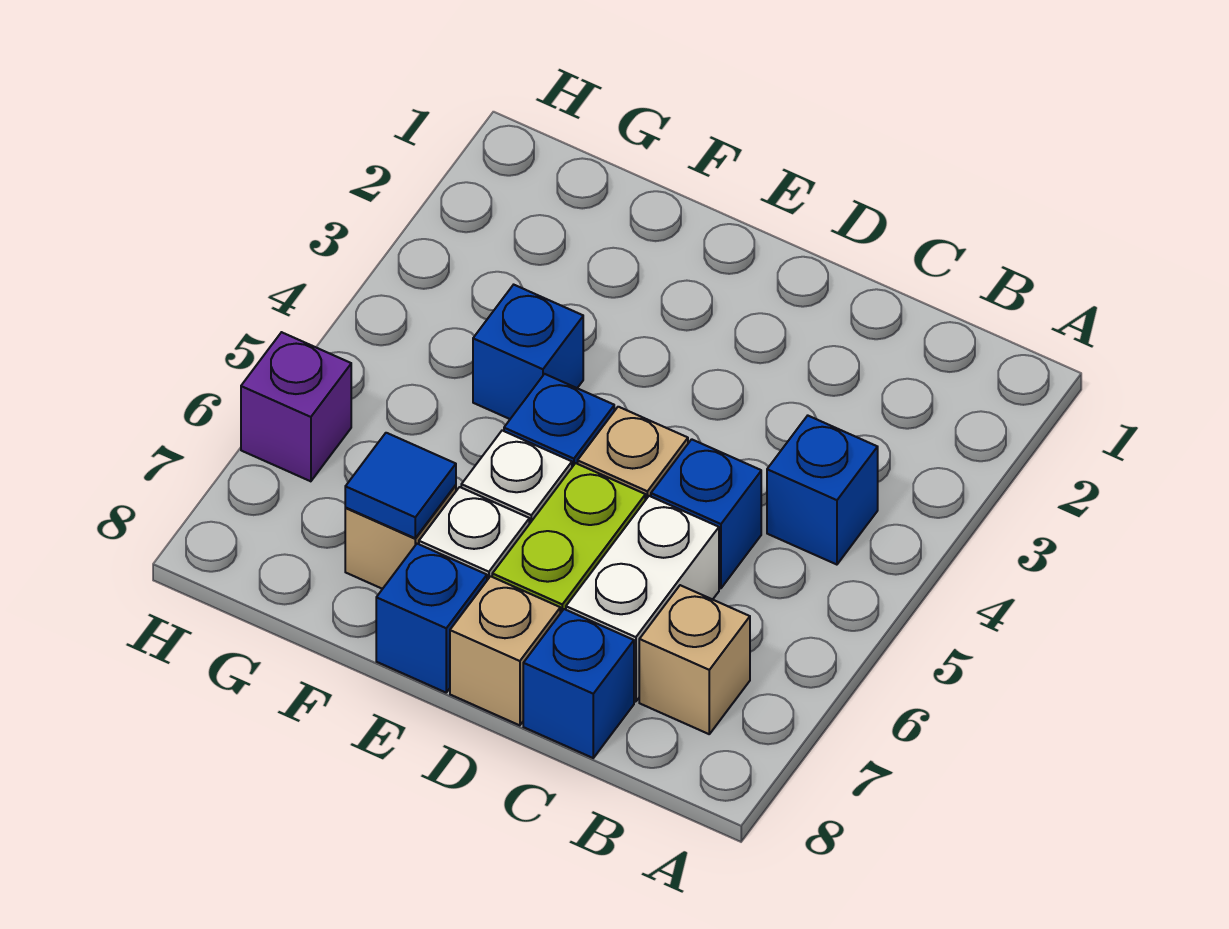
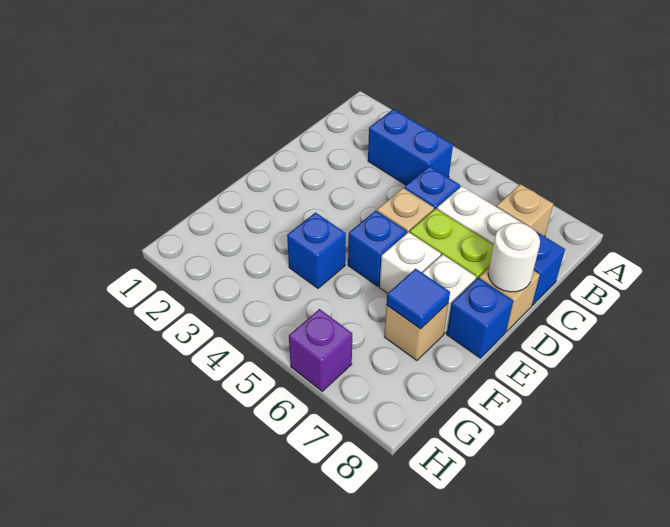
blue 1x1 brick [767,416,878,565] -> blue 1x2 brick [368,109,453,185]
none -> white 1x1 round brick [488,223,540,292]

